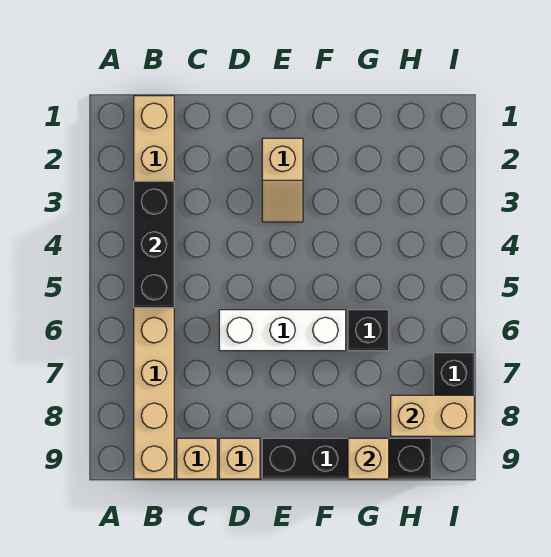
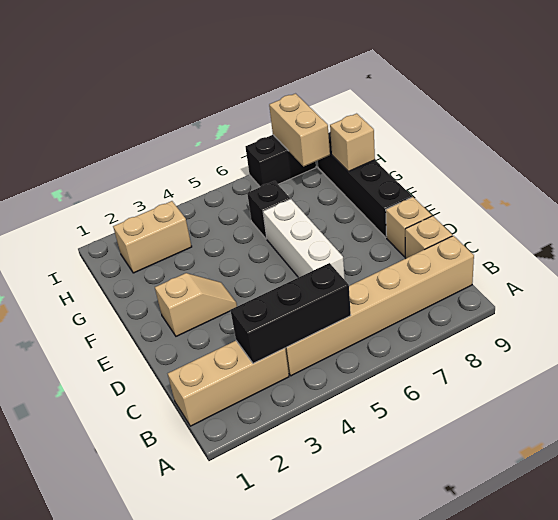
none -> tan 1x2 brick [113,201,192,273]

